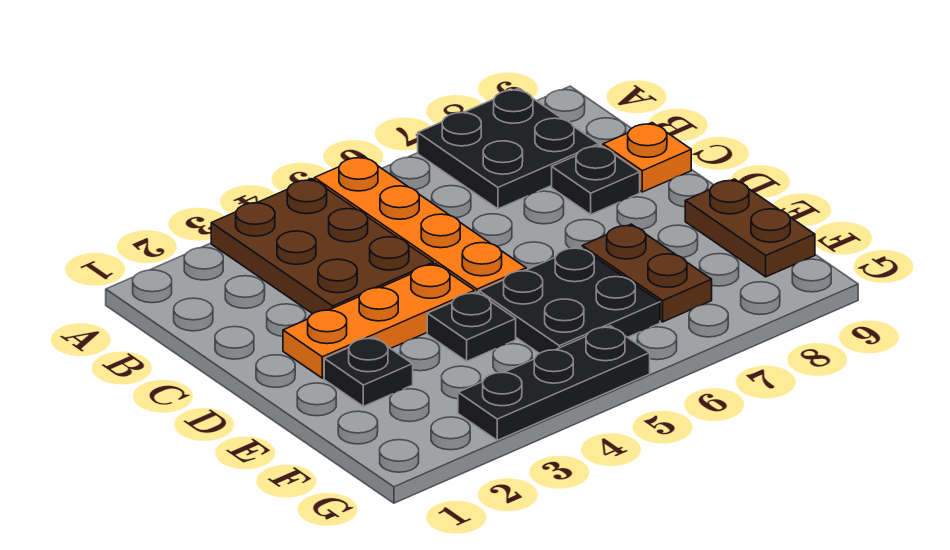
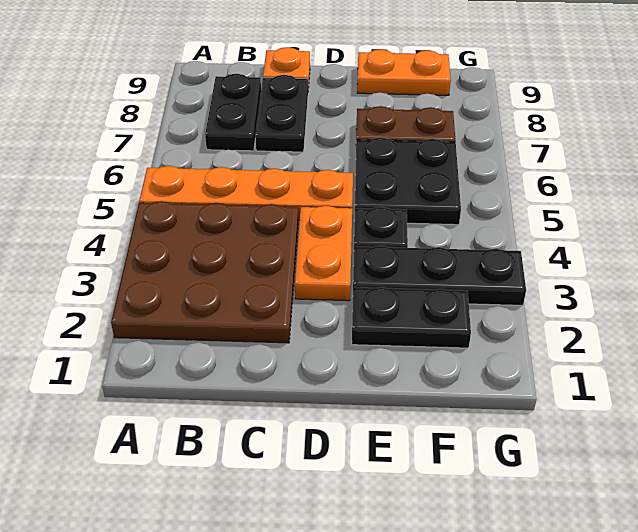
brown 2x3 plate [211,179,433,314] -> brown 3x3 plate [111,201,298,343]
black 2x2 plate [418,89,599,209] -> black 1x2 plate [205,74,261,151]
black 1x1 plate [552,145,640,214] -> black 1x2 plate [255,75,308,152]
orange 1x3 plate [283,264,475,378] -> orange 1x2 plate [295,206,352,301]
black 1x1 plate [324,337,413,406] -> black 1x2 plate [352,287,471,348]
brown 1x2 plate [685,179,815,277] -> orange 1x2 plate [357,49,451,95]
black 1x3 plate [458,326,650,440] -> black 1x3 plate turned to [353,246,526,305]

